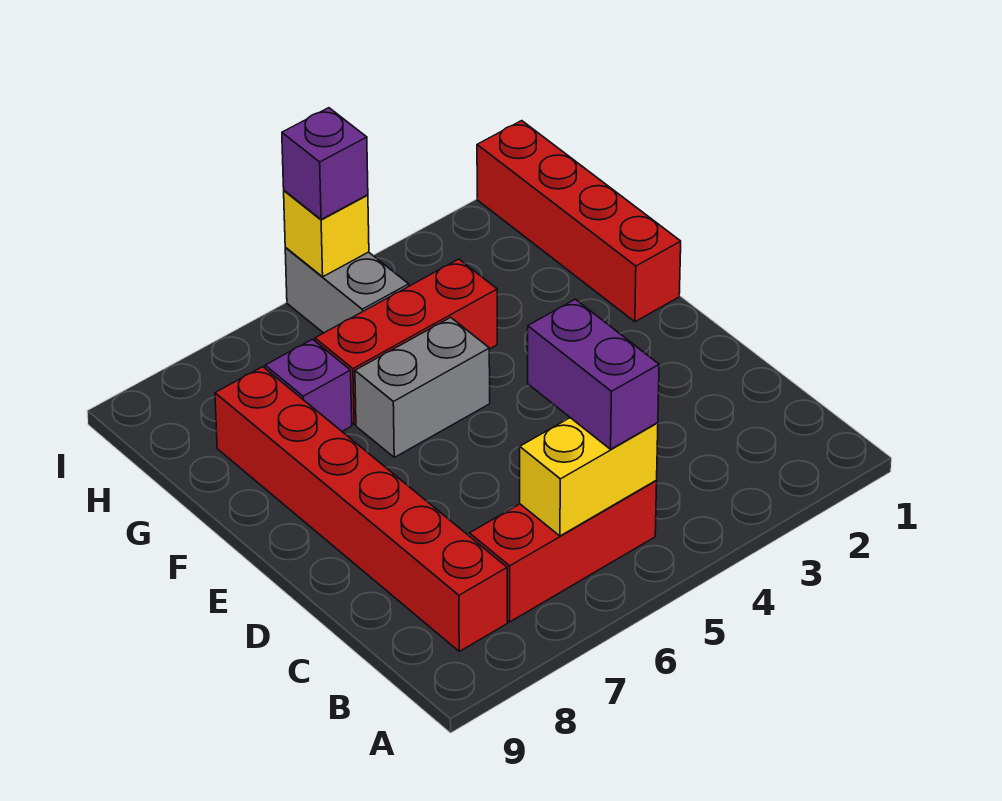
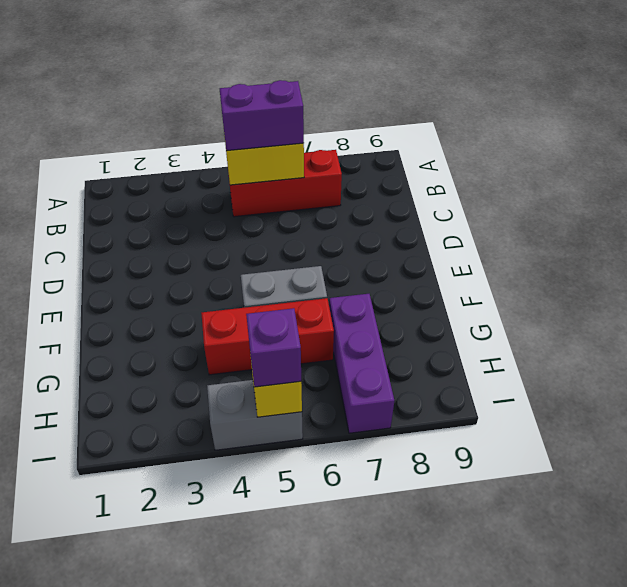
purple 1x2 brick [528,299,659,449] -> purple 1x2 brick turned to [220,80,304,151]
red 1x6 brick [215,367,507,651] -> none
red 1x4 brick [477,121,681,322] -> none
purple 1x1 brick [265,339,352,431] -> purple 1x3 brick [329,294,394,433]
grey 1x2 brick [285,248,409,333] -> grey 1x2 brick turned to [207,380,303,450]

